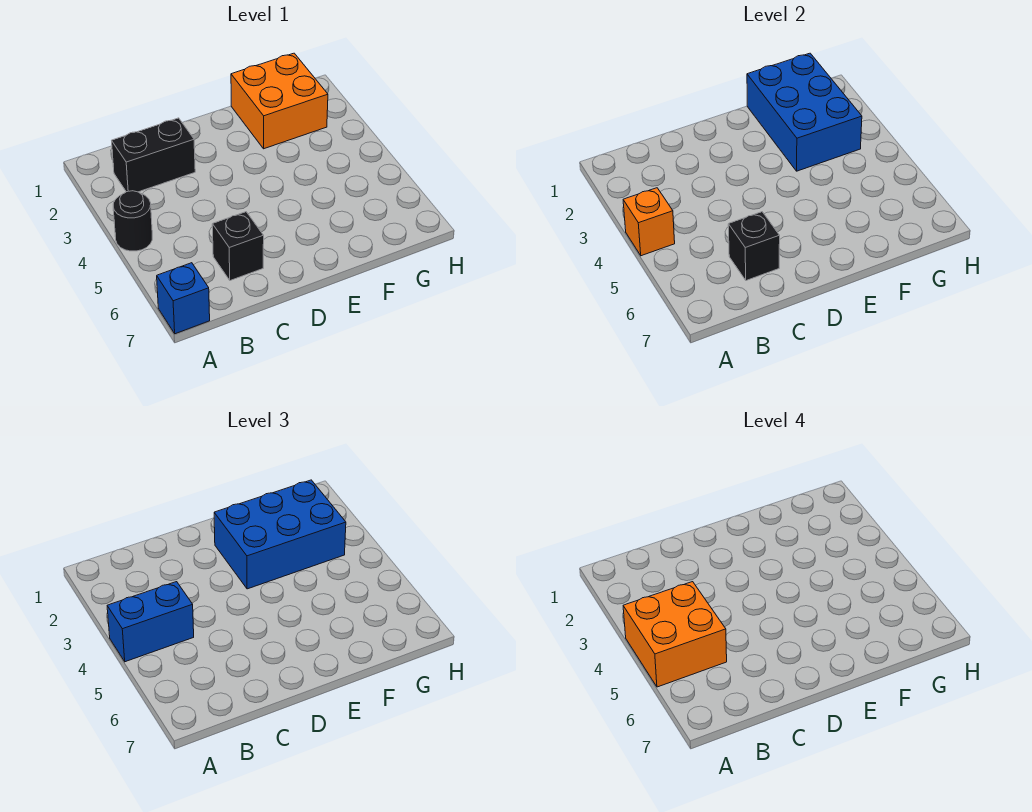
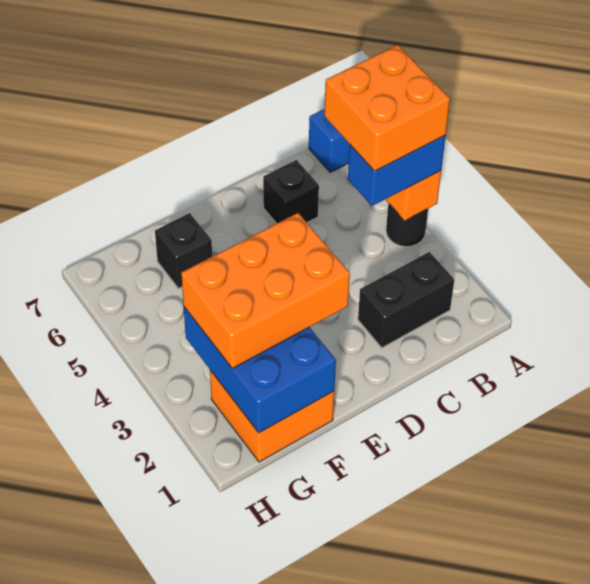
black 1x1 brick [728,212,780,281] -> black 1x1 brick moved to [155,213,212,288]
blue 2x3 brick [214,480,346,589] -> orange 2x3 brick [181,213,350,368]

